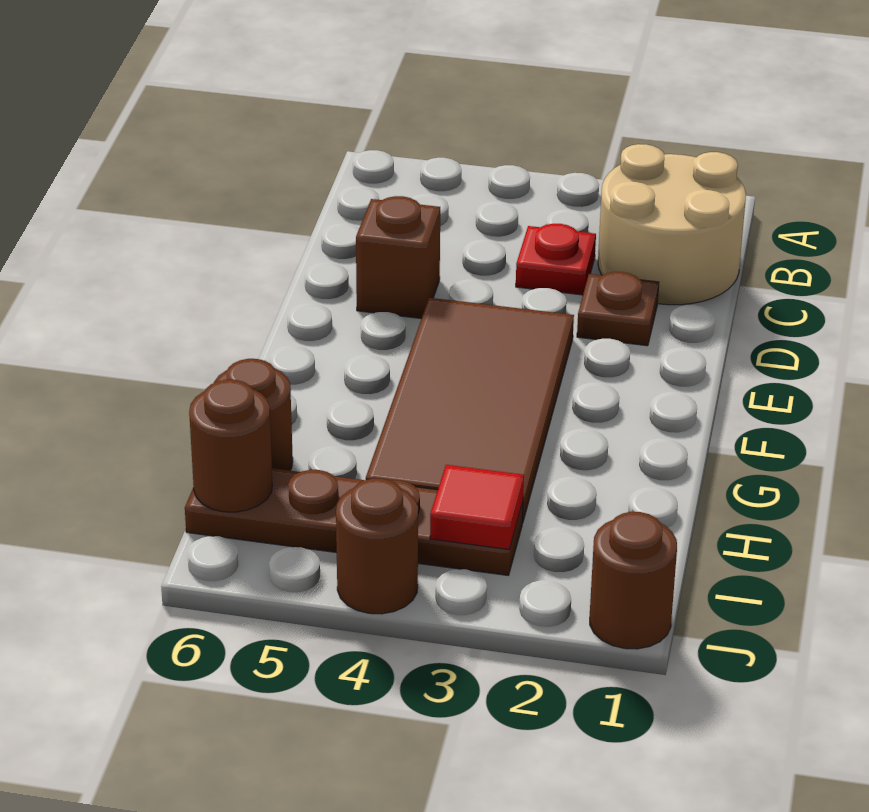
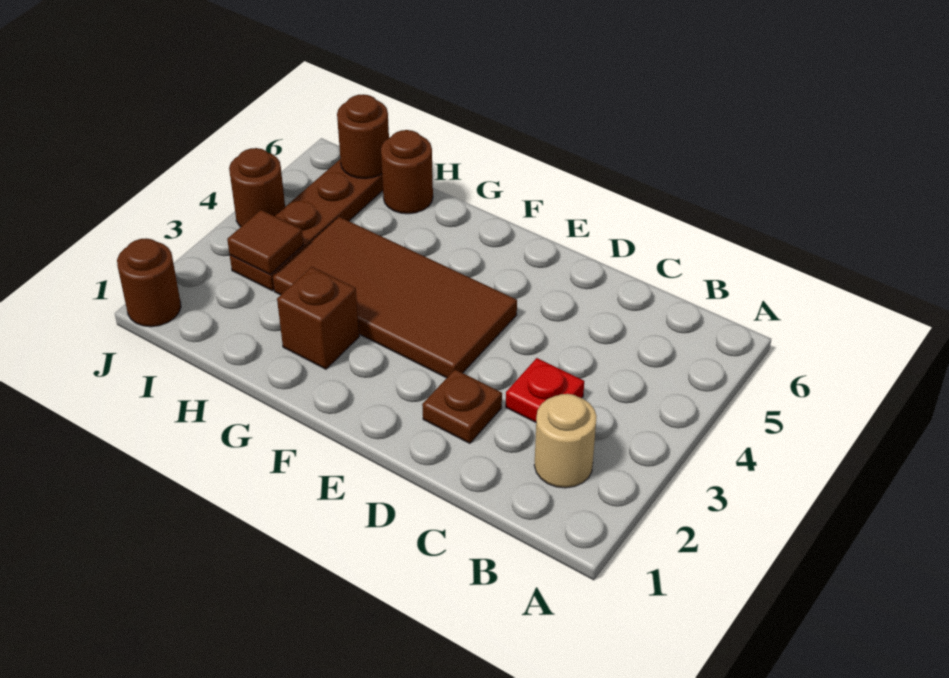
tan 2x2 round brick [598,144,746,305] -> tan 1x1 round brick [534,394,597,488]
brown 1x1 brick [356,196,440,319] -> brown 1x1 brick moved to [277,267,359,369]
red 1x1 tile [430,465,524,550] -> brown 1x1 tile [227,210,303,274]

